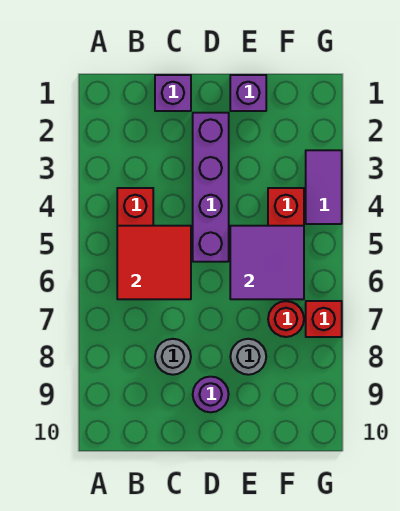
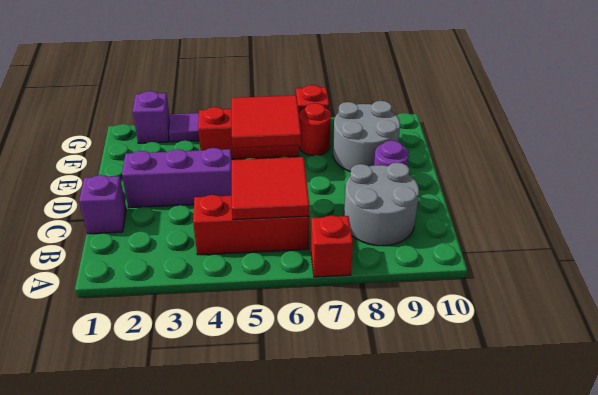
none -> red 1x1 brick [311,215,353,277]
grey 1x1 round brick [155,339,191,375] -> grey 2x2 round brick [344,163,419,246]
purple 1x4 brick [193,113,229,262] -> purple 1x3 brick [122,148,232,208]
purple 1x1 brick [230,75,266,111] -> purple 1x1 brick moved to [133,91,170,143]
purple 2x2 tile [230,226,304,299] -> red 2x2 tile [232,95,301,148]
grey 1x1 round brick [230,339,266,375] -> grey 2x2 round brick [333,101,400,172]

